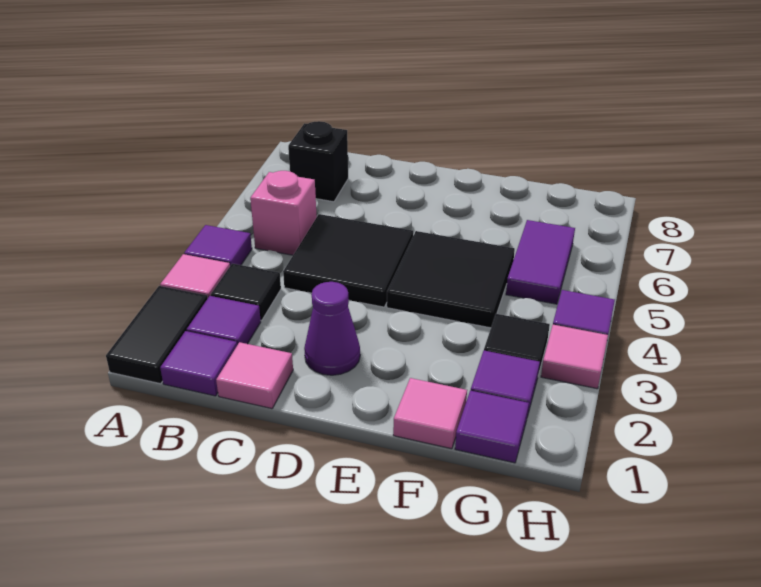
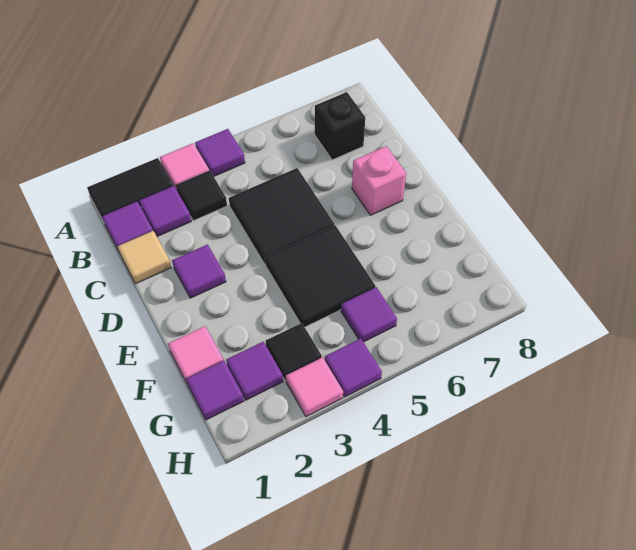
pink 1x1 brick [250,171,317,255] -> pink 1x1 brick moved to [352,146,406,215]
pink 1x1 tile [216,342,293,409] -> tan 1x1 tile [117,231,171,284]
purple 1x1 cone [304,282,360,375] -> purple 1x1 tile [172,244,226,298]
purple 1x2 tile [506,220,575,304] -> purple 1x1 tile [341,287,397,342]

